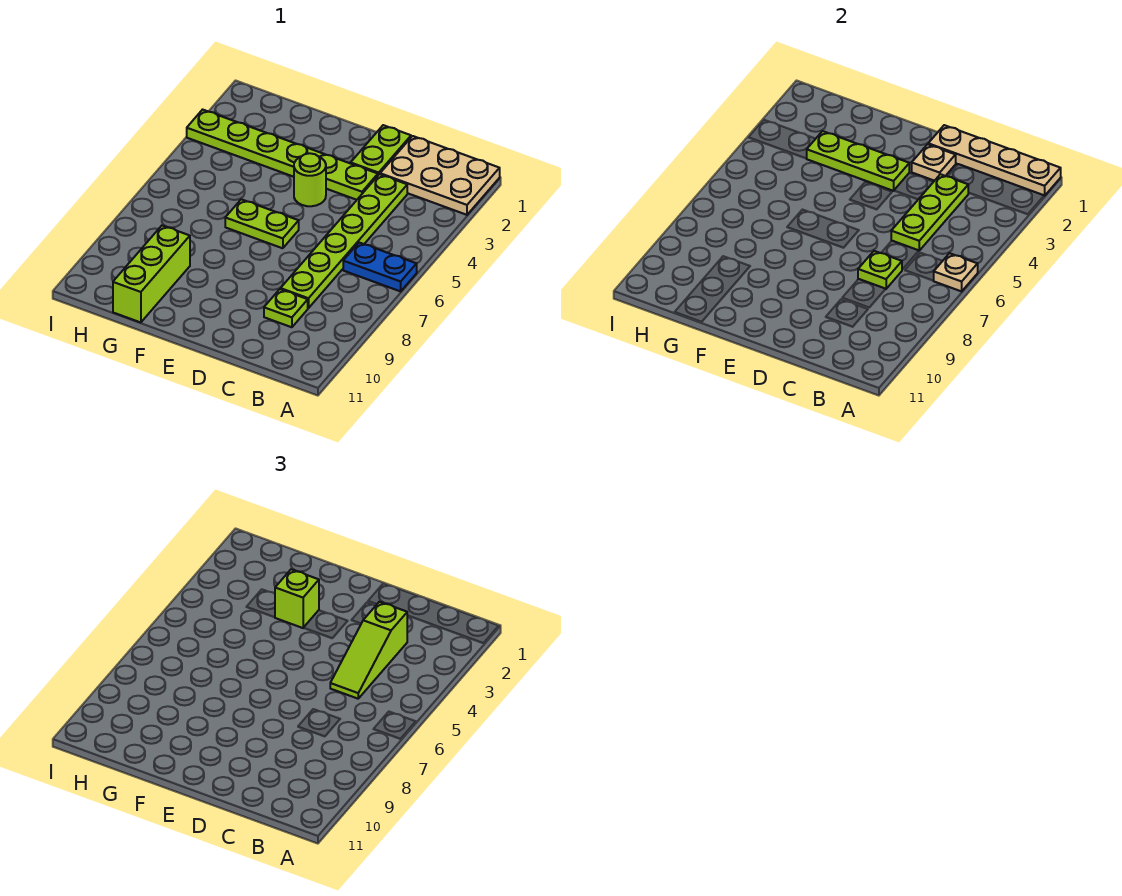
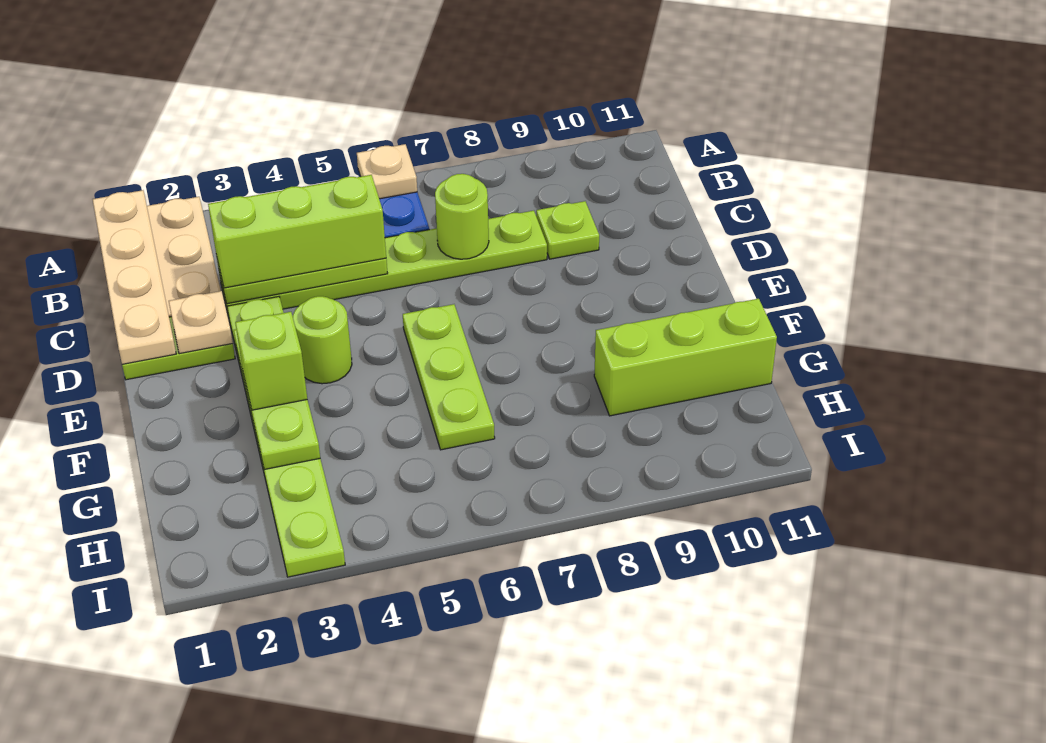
lime 1x3 slope [330,602,408,699] -> lime 1x3 brick [208,175,386,288]
lime 1x1 plate [858,251,902,289] -> lime 1x1 round brick [435,174,489,259]
lime 1x2 plate [225,199,299,248] -> lime 1x3 plate [403,304,495,450]

